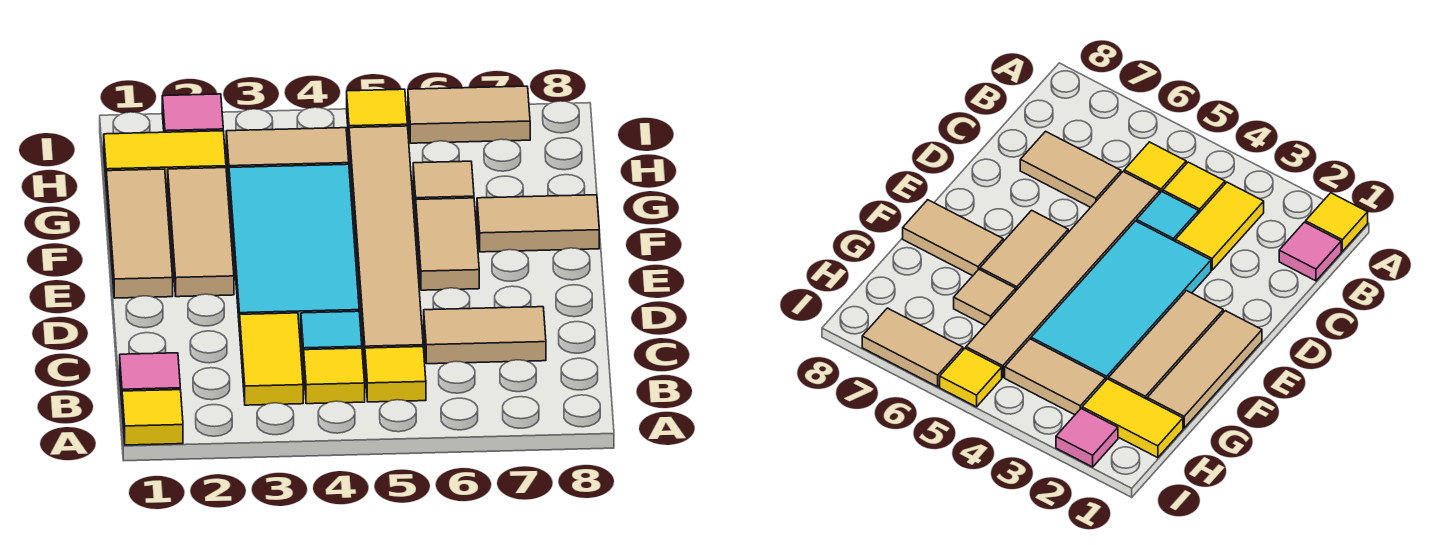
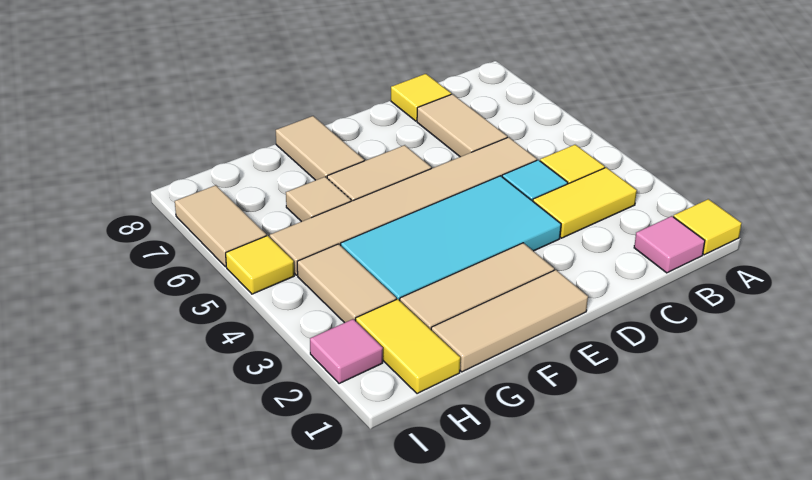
yellow 1x1 tile [365,347,426,402] -> yellow 1x1 tile moved to [391,74,451,121]

